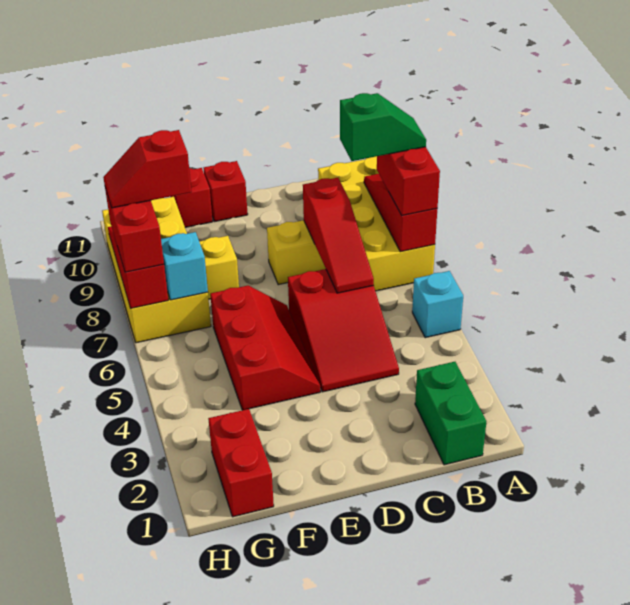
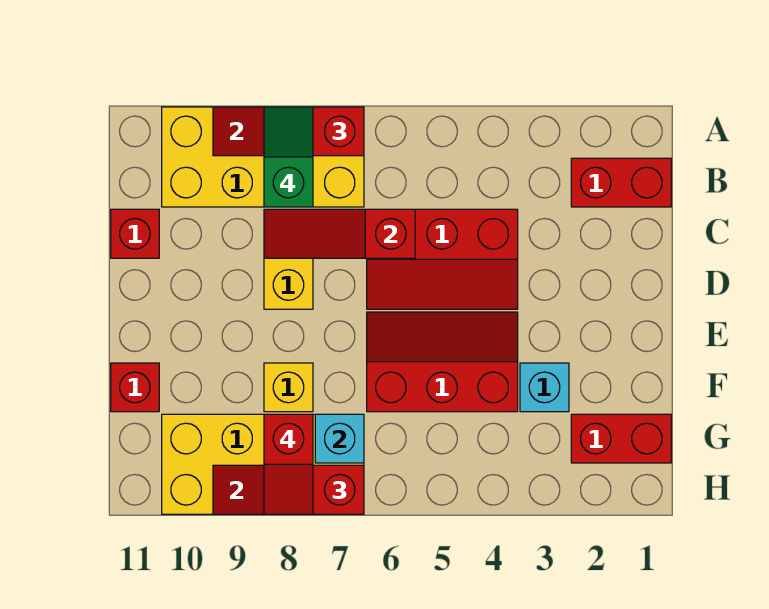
cyan 1x1 brick [412,271,463,338] -> cyan 1x1 brick moved to [520,363,569,412]
green 1x2 brick [415,362,486,465] -> red 1x2 brick [571,158,671,207]
red 2x3 slope [288,269,399,392] -> red 2x3 slope turned to [367,209,518,309]
red 1x3 slope [303,178,374,293] -> red 1x3 slope turned to [264,209,415,258]
red 1x1 brick [204,161,248,222] -> red 1x1 brick moved to [111,209,159,258]

